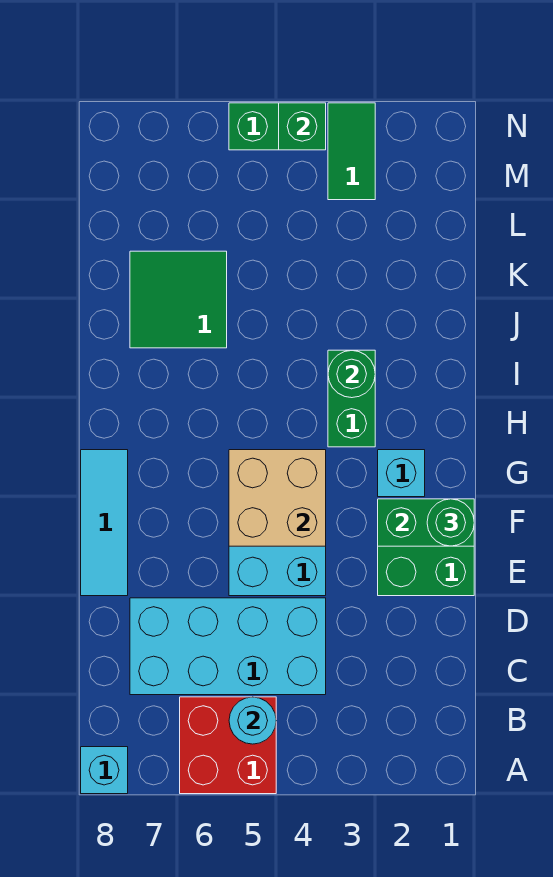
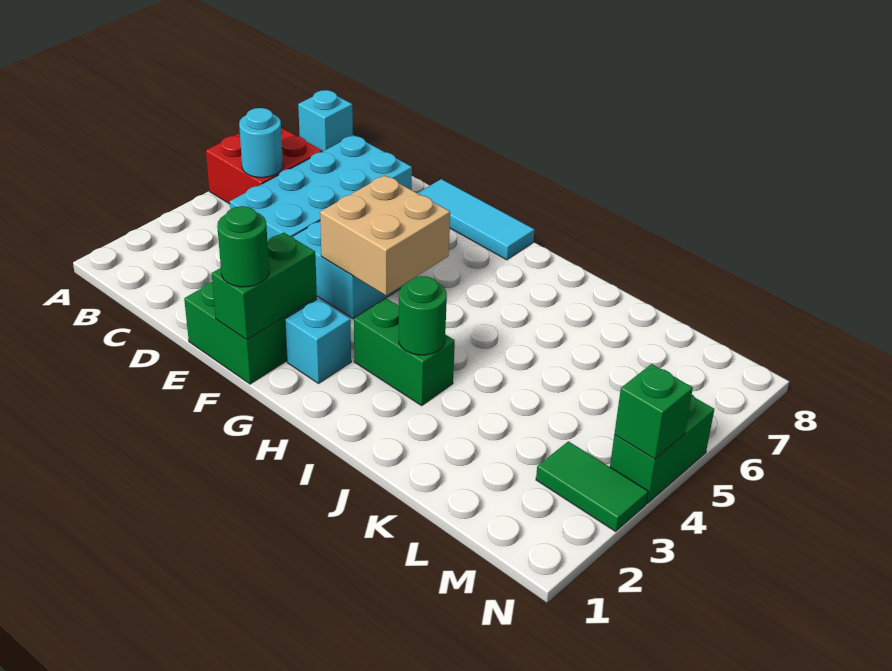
green 2x2 tile [130,251,227,348] -> none

